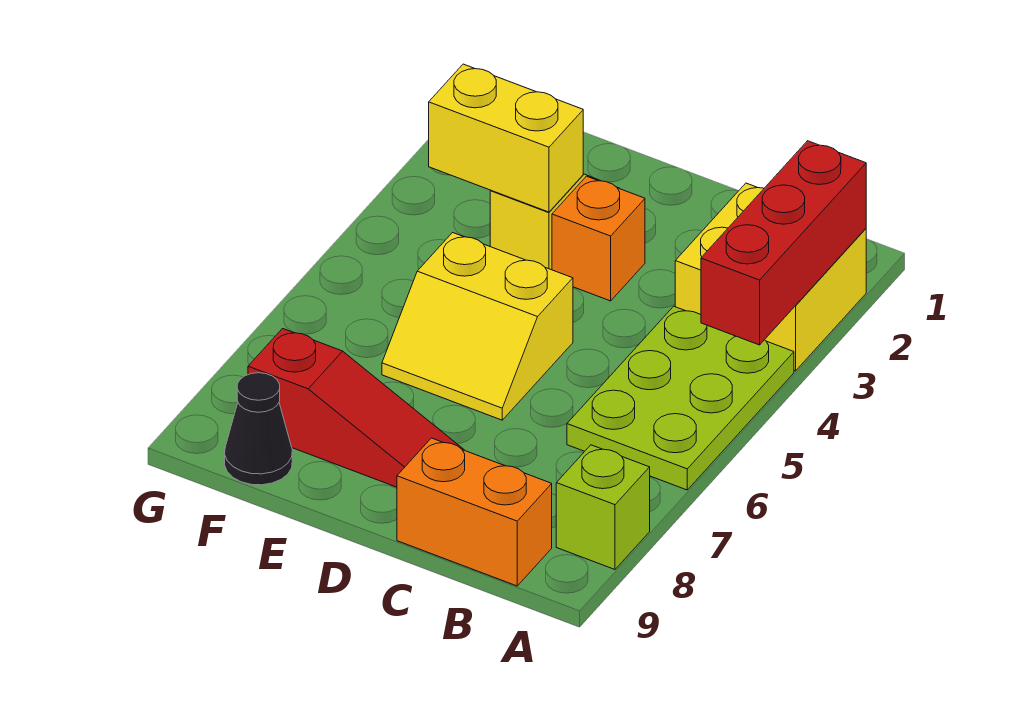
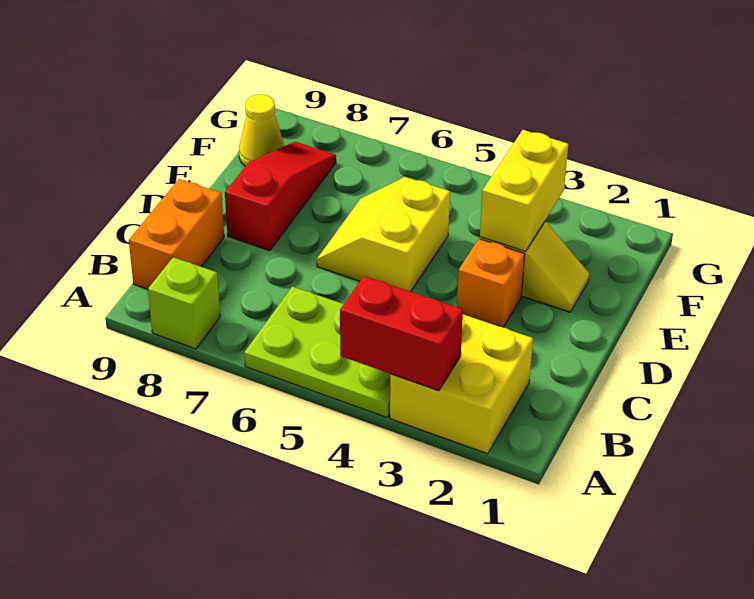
red 1x3 brick [701,141,866,345] -> red 1x2 brick [340,276,463,391]
red 1x3 slope [248,329,464,487] -> red 1x3 slope turned to [225,142,336,251]
black 1x1 cone [225,373,292,485] -> yellow 1x1 cone [239,94,284,166]

